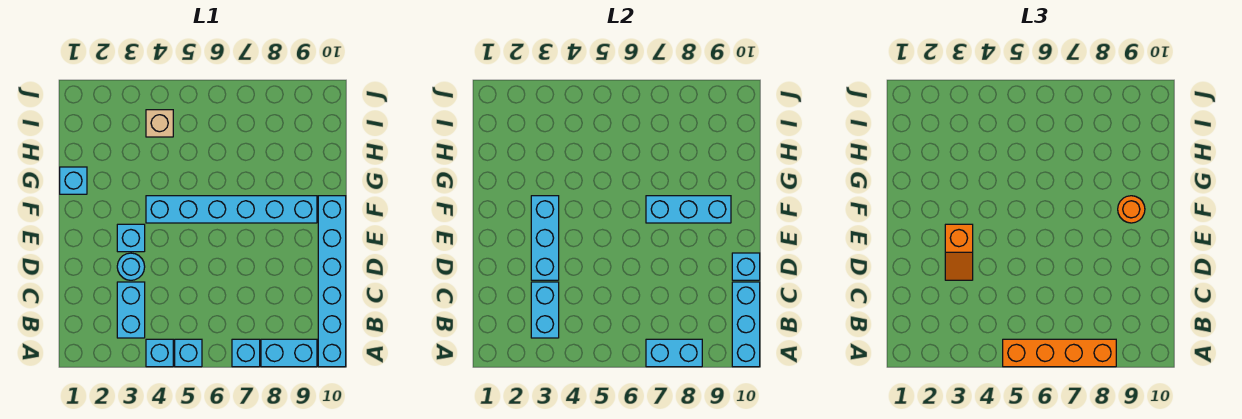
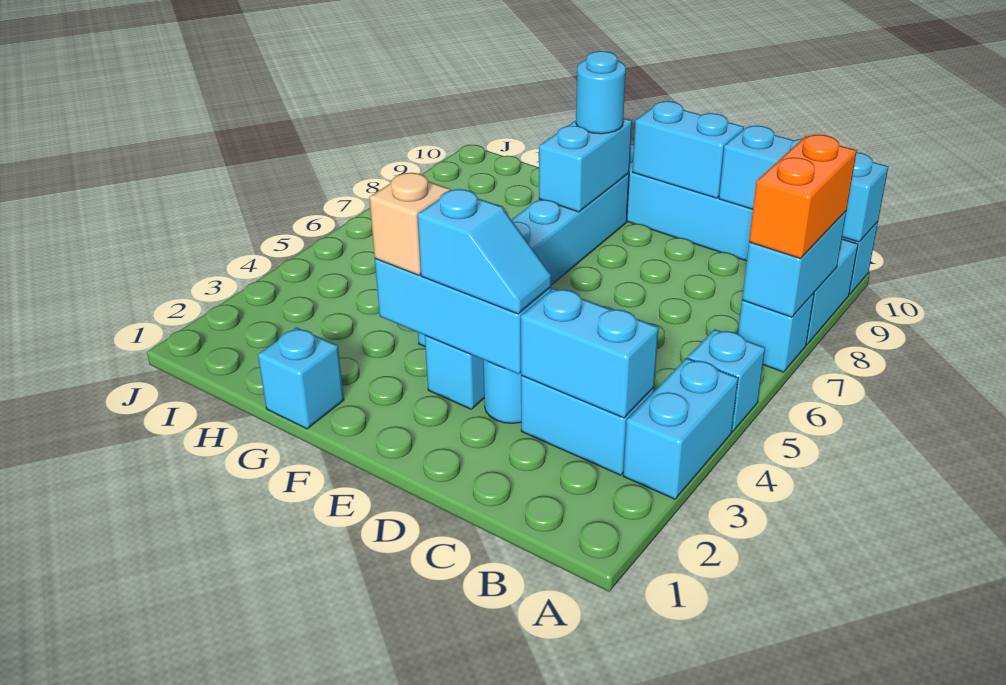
cyan 1x1 brick [146,339,173,367] -> cyan 1x2 brick [623,358,738,499]
orange 1x4 brick [1003,339,1116,367] -> orange 1x2 brick [749,135,857,259]
orange 1x2 slope [945,224,973,280] -> cyan 1x2 slope [417,189,551,314]
cyan 1x1 brick [732,253,760,280] -> cyan 1x2 brick [632,101,744,198]
cyan 1x3 brick [646,196,731,223] -> cyan 1x2 brick [539,118,632,212]
orange 1x1 round brick [1118,196,1145,223] -> cyan 1x1 round brick [576,51,626,134]
tan 1x1 brick [146,110,173,137] -> tan 1x1 brick moved to [369,173,451,275]

